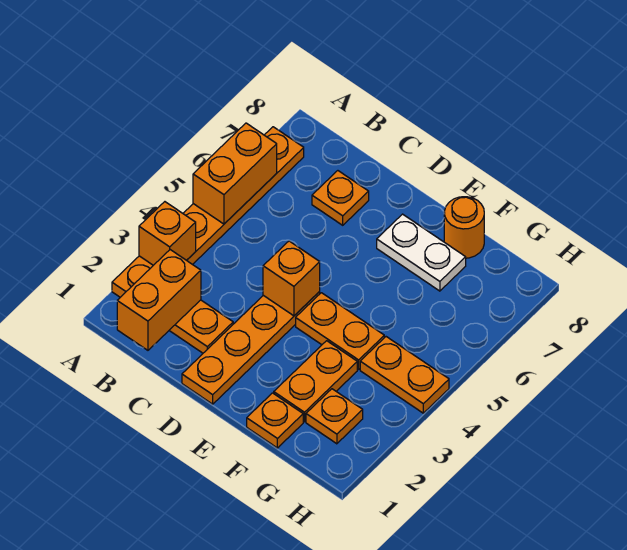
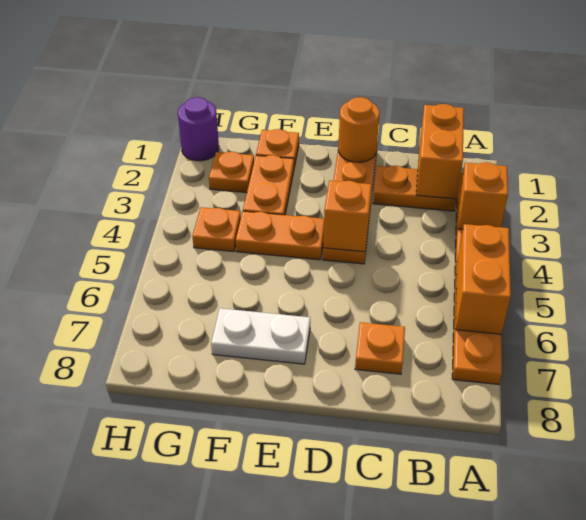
orange 1x1 round brick [444,197,484,258] -> orange 1x1 round brick moved to [338,97,380,162]
orange 1x2 plate [360,337,449,413] -> orange 1x1 plate [192,207,241,252]
none -> purple 1x1 round brick [178,97,219,161]

